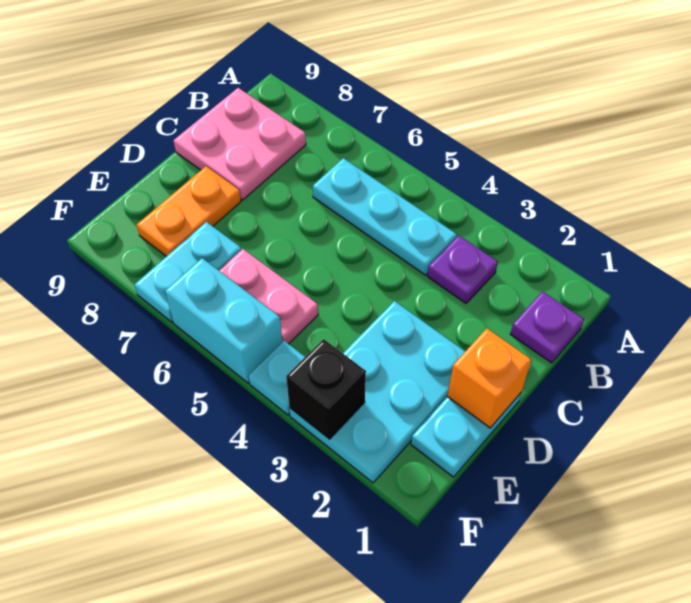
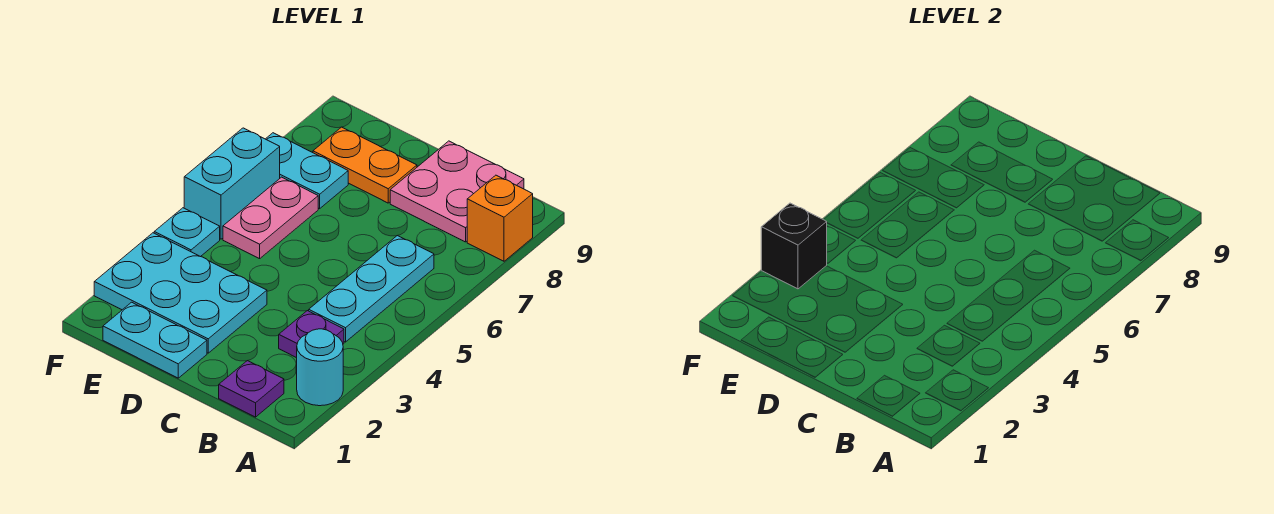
none -> cyan 1x1 round brick [297,329,343,406]
orange 1x1 brick [447,328,532,428] -> orange 1x1 brick moved to [467,175,533,261]

